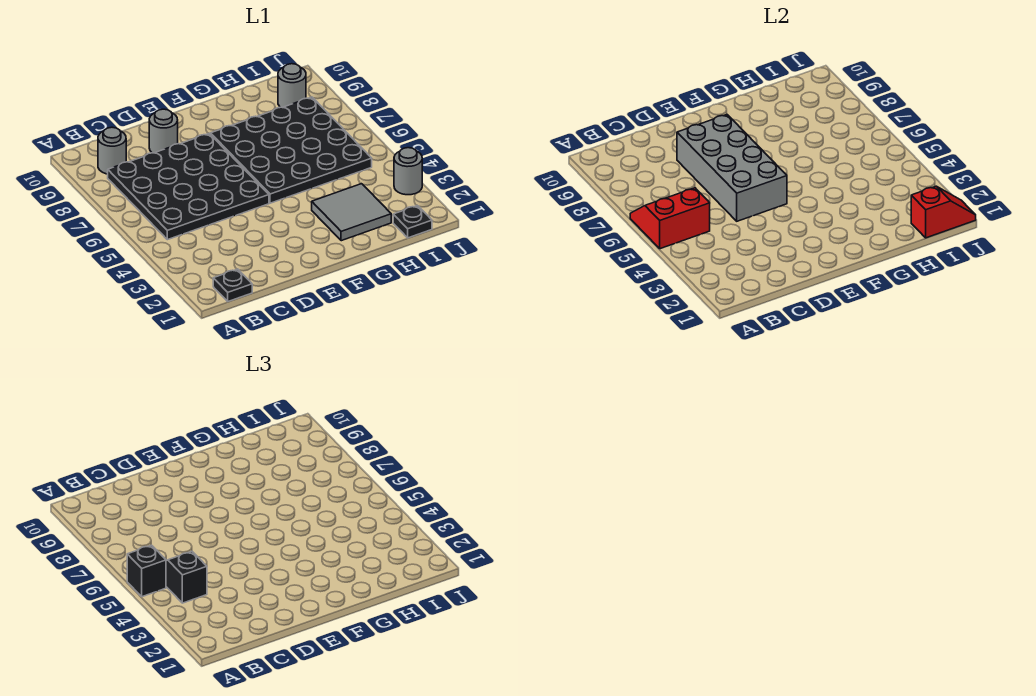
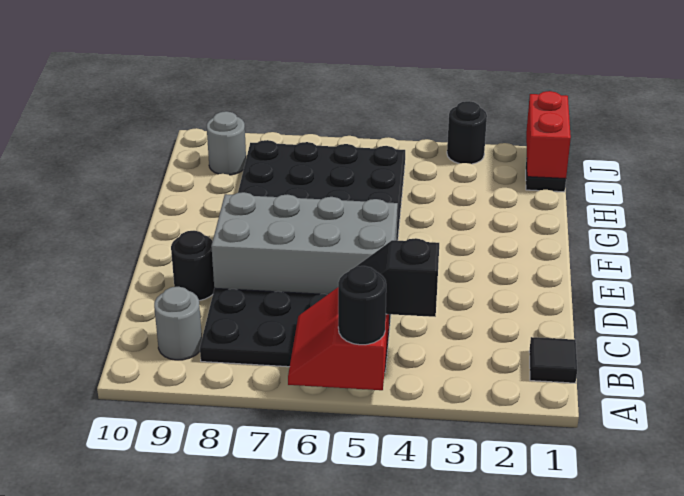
black 1x1 brick [127,545,166,597] -> black 1x1 round brick [338,266,386,345]
black 1x1 plate [213,269,252,301] -> black 1x1 tile [529,337,577,383]
grey 1x1 round brick [149,109,178,153] -> black 1x1 round brick [171,231,214,301]
grey 2x2 tile [312,184,391,241] -> none
red 1x2 slope [911,186,976,238] -> red 1x2 brick [526,91,571,179]
grey 1x1 round brick [394,148,422,195] -> black 1x1 round brick [447,101,487,164]

